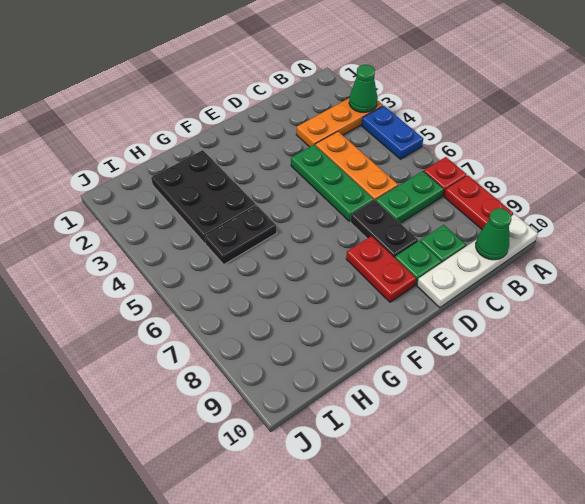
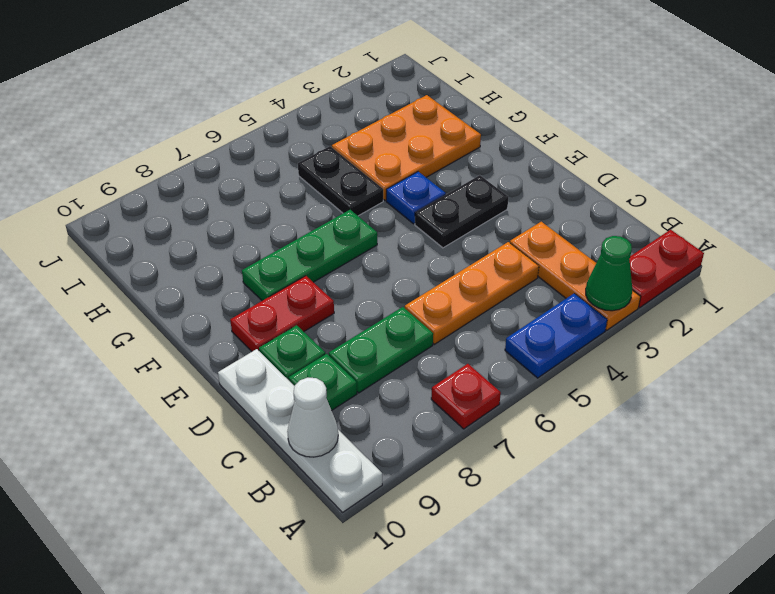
red 1x2 plate [444,175,513,229] -> red 1x2 plate moved to [629,230,704,308]
green 1x2 plate [376,171,444,223] -> green 1x2 plate turned to [329,307,433,393]
green 1x1 cone [476,208,511,260] -> white 1x1 cone [287,378,338,457]
green 1x3 plate [291,145,374,221] -> green 1x3 plate moved to [242,210,377,301]
black 1x2 plate [351,200,418,258] -> black 1x2 plate moved to [415,175,508,248]
none -> blue 1x1 plate [386,172,446,224]
black 2x3 plate [151,150,257,243] -> orange 2x3 plate [332,95,481,200]

